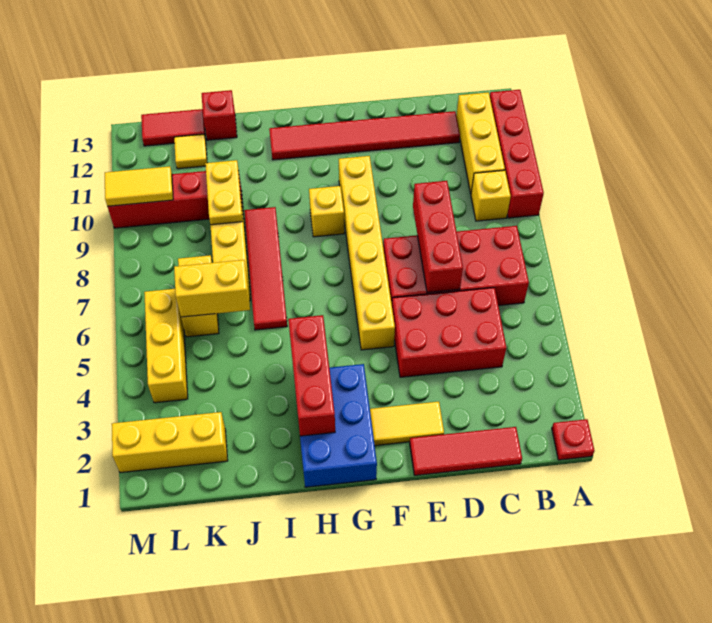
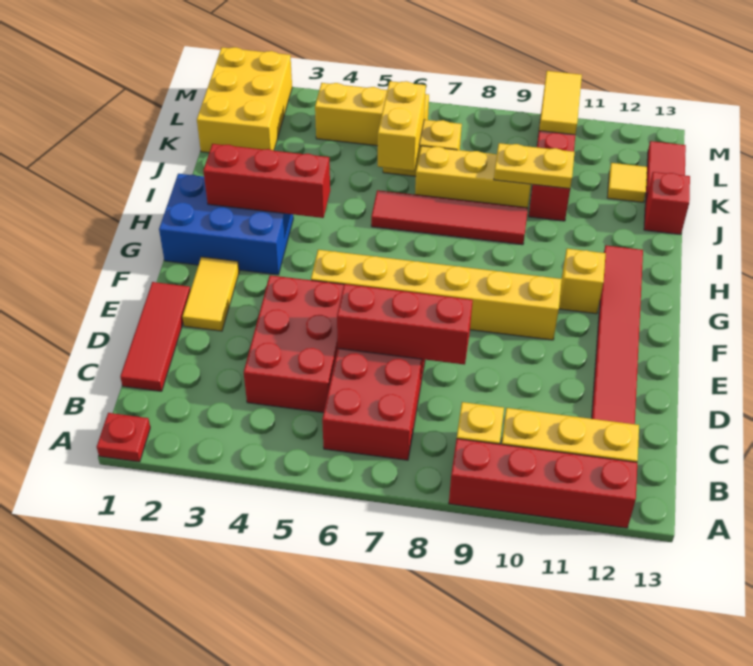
yellow 1x1 brick [309,186,344,237] -> yellow 1x1 brick moved to [559,249,606,314]
yellow 1x3 brick [112,412,228,473] -> yellow 2x3 brick [197,47,292,153]

